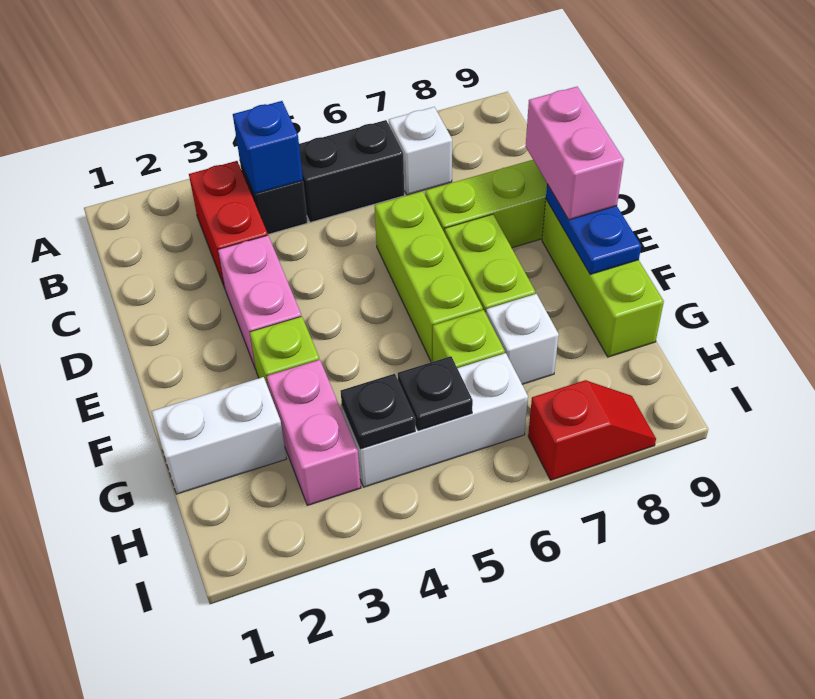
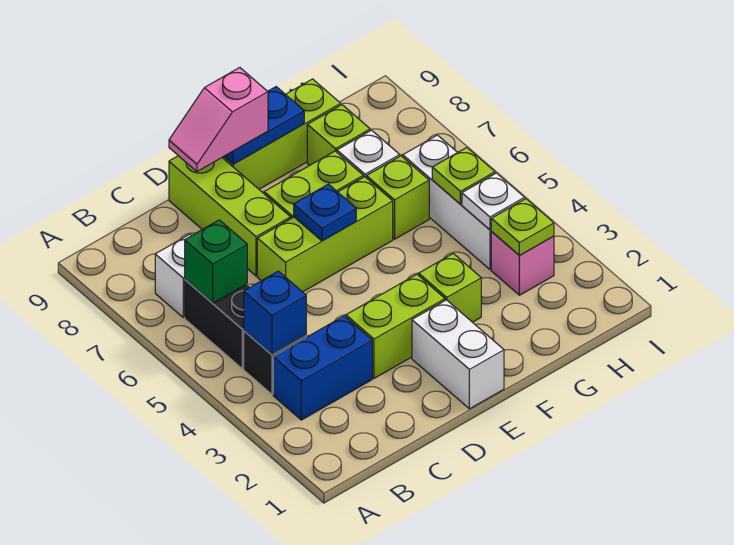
red 1x2 brick [189,161,268,288] -> blue 1x2 brick [273,316,372,420]
none -> green 1x1 brick [185,220,247,303]
pink 1x2 brick [218,235,301,370] -> lime 1x2 brick [346,274,445,378]
pink 1x2 brick [526,87,624,220] -> pink 1x2 slope [169,68,268,171]
none -> blue 1x1 plate [294,184,356,241]
white 1x2 brick [151,377,286,494] -> white 1x2 brick moved to [412,300,504,409]
pink 1x2 brick [267,360,361,505] -> pink 1x1 brick [491,232,554,295]
none -> lime 1x1 brick [307,105,370,166]
none -> lime 1x1 plate [491,199,554,256]
black 1x1 plate [341,374,415,449] -> white 1x1 plate [462,173,525,230]
black 1x1 plate [398,356,473,431] -> lime 1x1 plate [432,148,495,204]
red 1x2 slope [528,380,656,480] -> none

